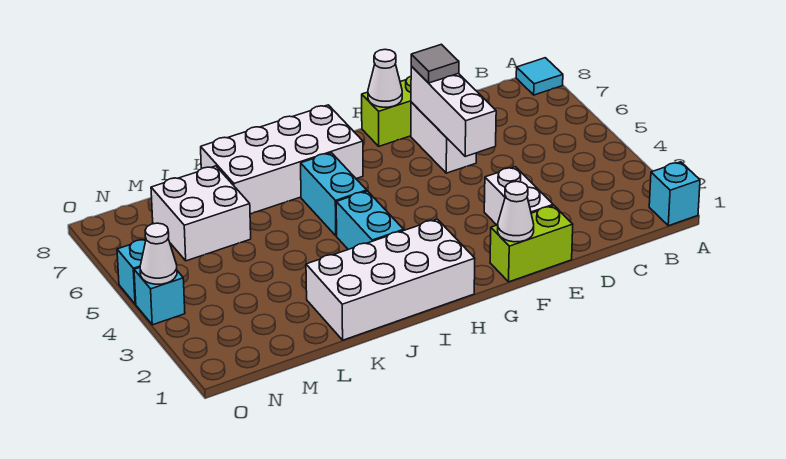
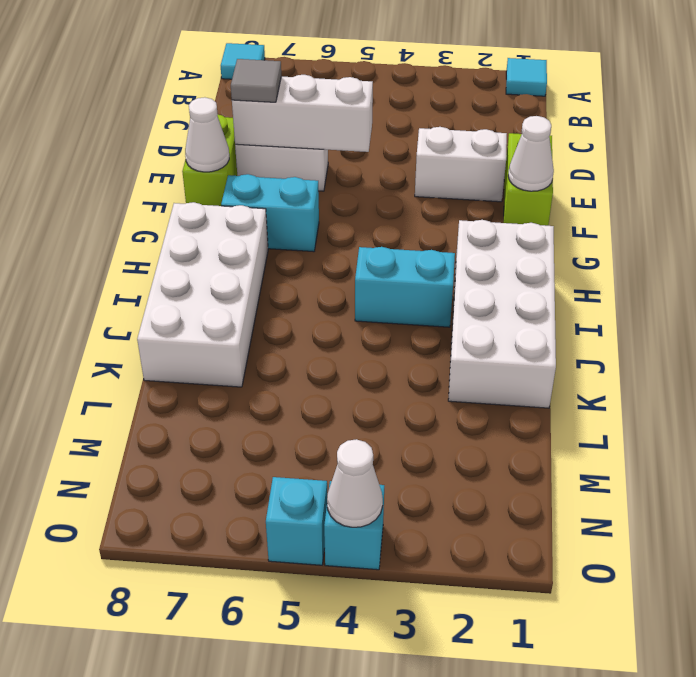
cyan 1x1 brick [649,162,700,226] -> cyan 1x1 tile [506,58,547,96]
cyan 1x2 brick [301,153,367,236] -> cyan 1x2 brick moved to [221,174,319,252]
white 2x2 brick [151,166,251,261] -> none

